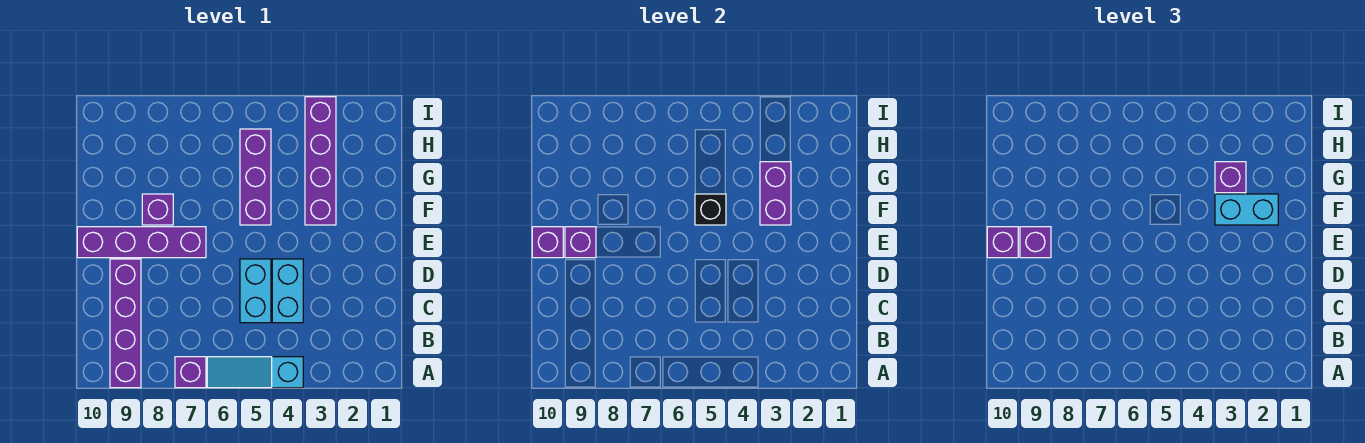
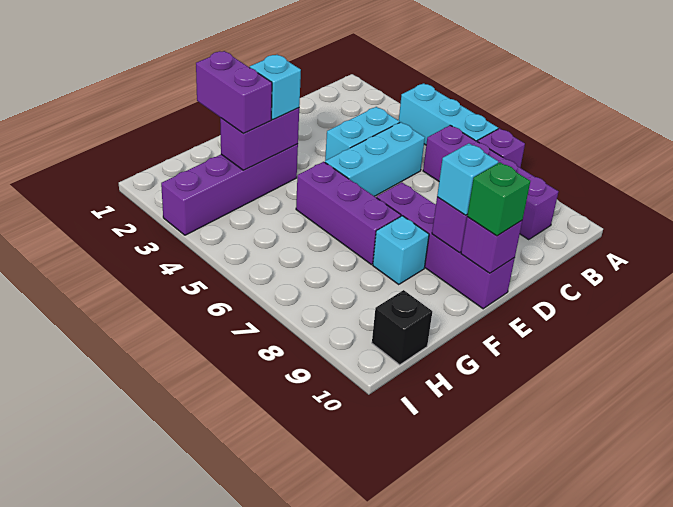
cyan 1x3 slope [207,357,303,388] -> cyan 1x3 brick [399,83,498,145]
purple 1x4 brick [110,259,141,388] -> purple 1x4 brick turned to [423,125,558,240]
cyan 1x2 brick [240,259,271,323] -> cyan 1x3 brick [325,122,425,196]
purple 1x1 brick [1020,227,1051,258] -> cyan 1x1 brick [437,143,498,215]
purple 1x1 brick [987,227,1018,258] -> green 1x1 brick [467,162,530,236]
cyan 1x2 brick [1215,194,1278,225] -> cyan 1x1 brick [250,55,301,120]
purple 1x3 brick [240,129,271,225] -> purple 1x3 brick turned to [296,162,401,265]
black 1x1 brick [695,194,726,225] -> black 1x1 brick moved to [372,290,432,365]
purple 1x1 brick [142,194,173,225] -> cyan 1x1 brick [373,216,429,284]
purple 1x1 brick [1215,162,1246,193] -> purple 1x2 brick [196,51,272,134]

